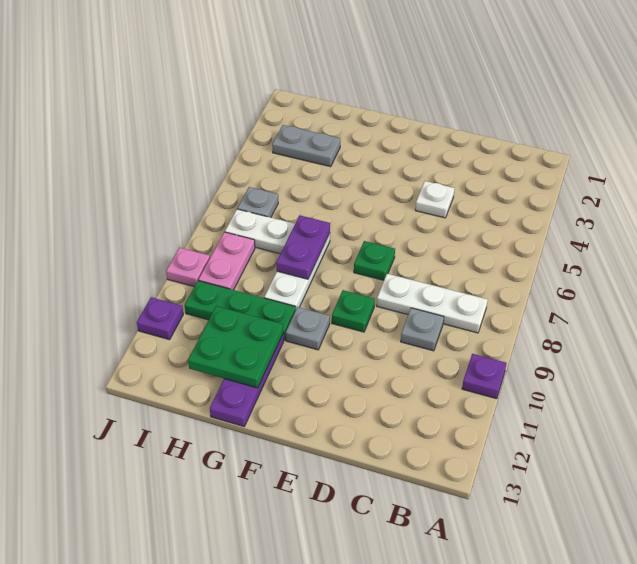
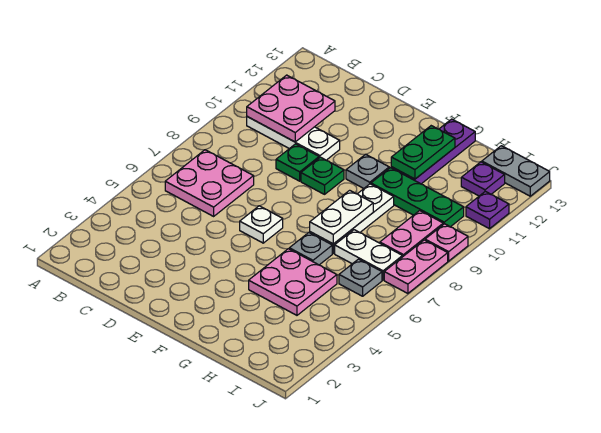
purple 1x1 plate [462,354,507,399] -> purple 1x1 plate moved to [461,162,505,196]
none -> pink 2x2 plate [165,150,254,216]
white 1x3 plate [377,274,488,333] -> white 1x3 plate moved to [247,117,340,160]
none -> pink 2x2 plate [247,75,335,142]
grey 1x1 plate [401,308,444,351] -> grey 1x1 plate moved to [289,233,332,265]
white 1x1 plate [415,181,455,218] -> white 1x1 plate moved to [240,206,283,243]
green 1x1 plate [354,241,395,280] -> green 1x1 plate moved to [276,144,319,181]
none -> pink 2x2 plate [249,249,337,315]
purple 1x2 plate [276,216,330,279] -> white 1x2 plate [310,190,373,244]
green 2x2 plate [188,306,283,388] -> green 1x2 plate [391,126,455,179]
grey 1x2 plate [272,125,340,167] -> grey 1x2 plate moved to [482,146,550,196]
none -> pink 1x2 plate [384,240,448,293]

